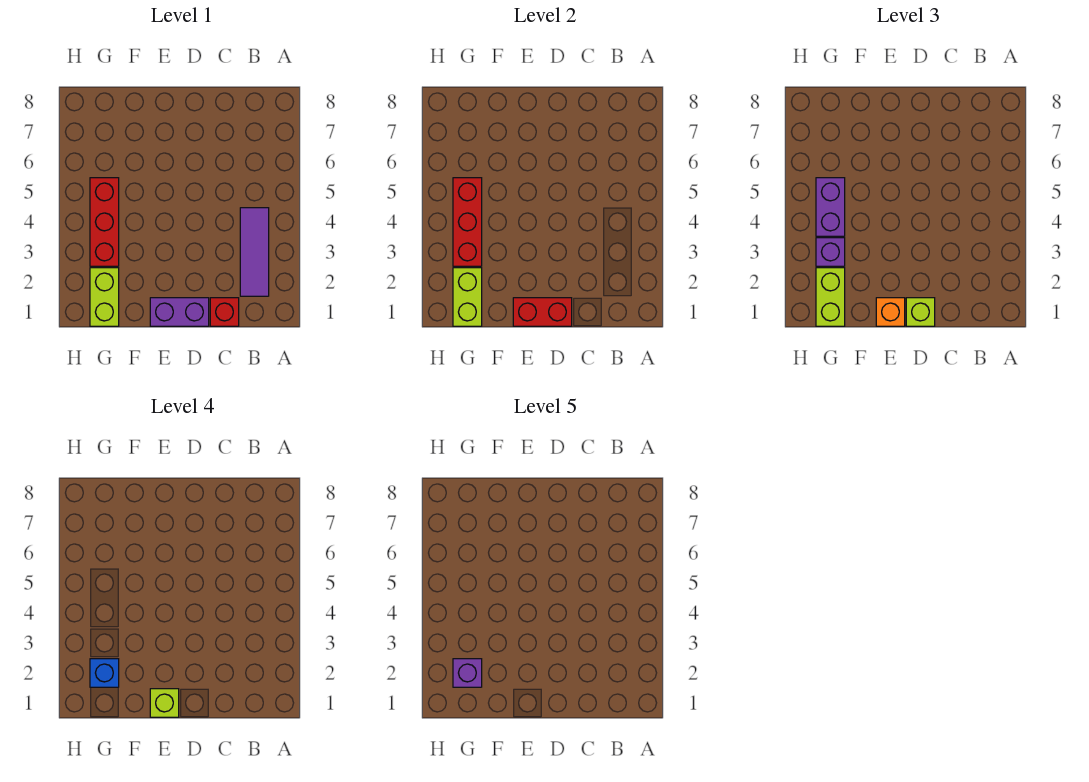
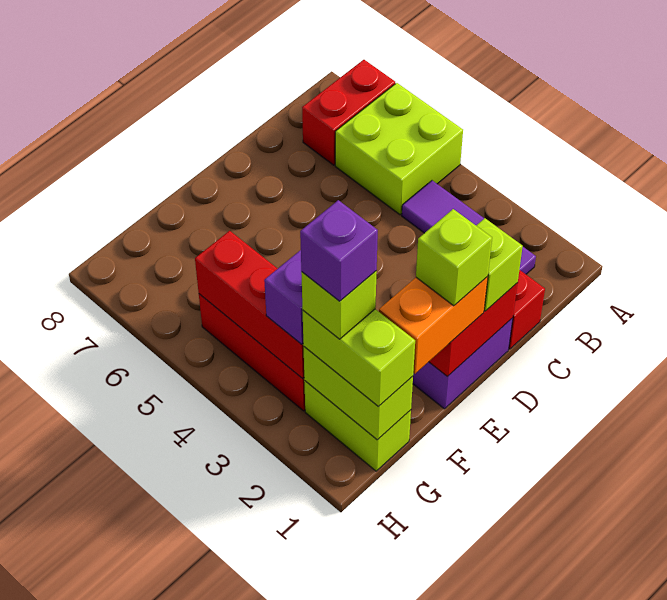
none -> lime 2x2 brick [335,83,463,215]
none -> red 1x2 brick [302,60,395,165]
orange 1x1 brick [876,298,905,326] -> orange 1x2 brick [379,277,488,374]
blue 1x1 brick [90,659,119,687] -> lime 1x1 brick [301,271,377,339]
purple 1x2 brick [816,178,845,236] -> none

